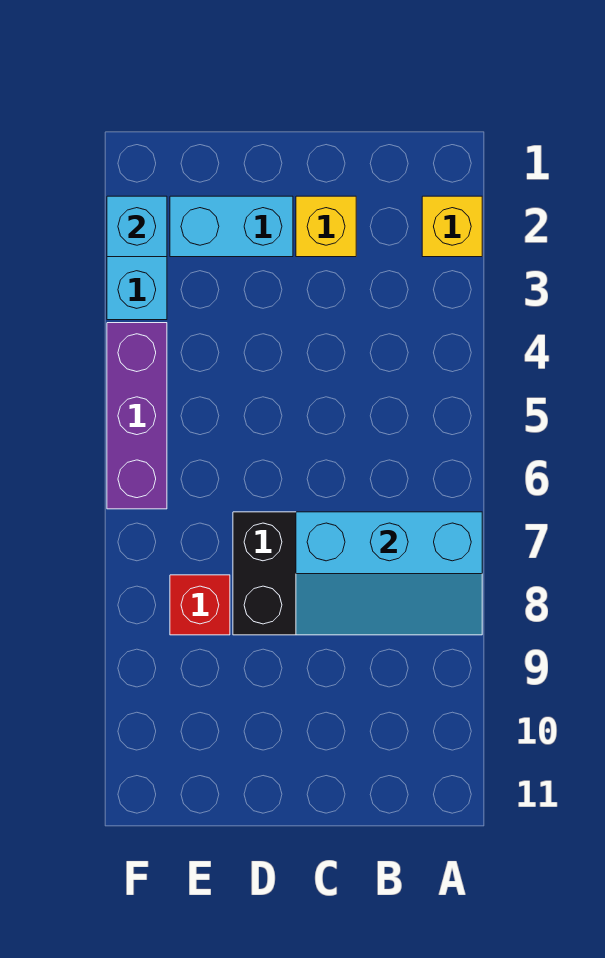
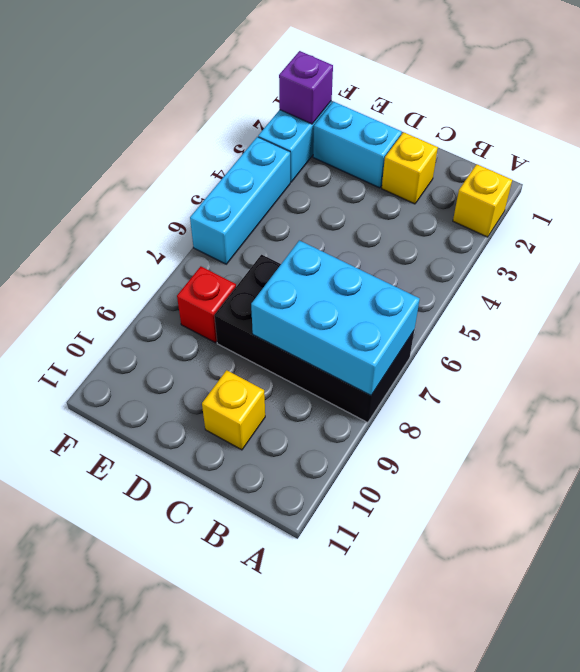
cyan 2x3 slope [296,512,482,635] -> cyan 2x3 brick [251,240,420,395]
none -> yellow 1x1 brick [202,370,265,450]
cyan 1x1 brick [107,196,167,257] -> purple 1x1 brick [279,51,333,124]
purple 1x3 brick [107,323,167,509] -> cyan 1x3 brick [190,137,290,264]

